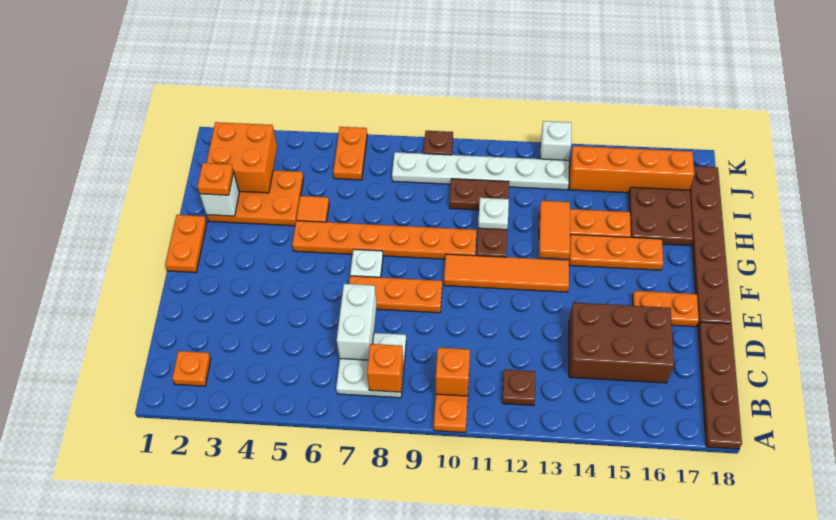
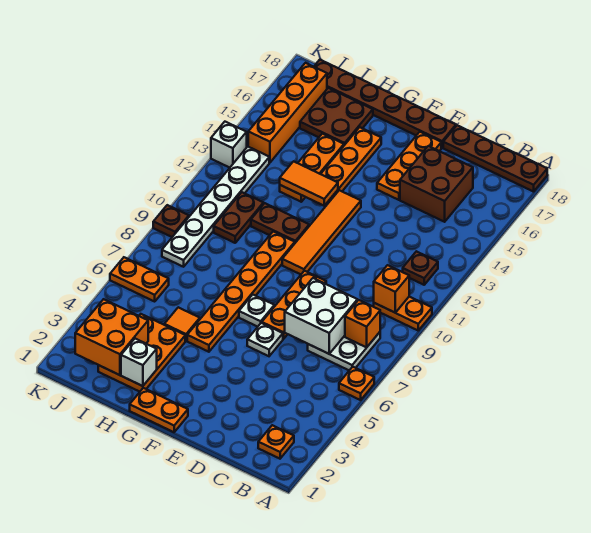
white 1x2 brick [337,284,377,360] -> white 2x2 brick [285,278,358,354]
brown 2x3 brick [569,303,674,383] -> brown 2x2 brick [400,146,473,222]
orange 1x2 plate [632,291,699,327] -> orange 1x3 plate [377,132,441,200]
orange 1x1 plate [197,163,234,195] -> orange 1x1 plate moved to [339,367,374,400]
white 1x1 plate [478,198,509,230] -> white 1x1 plate moved to [247,323,283,356]

